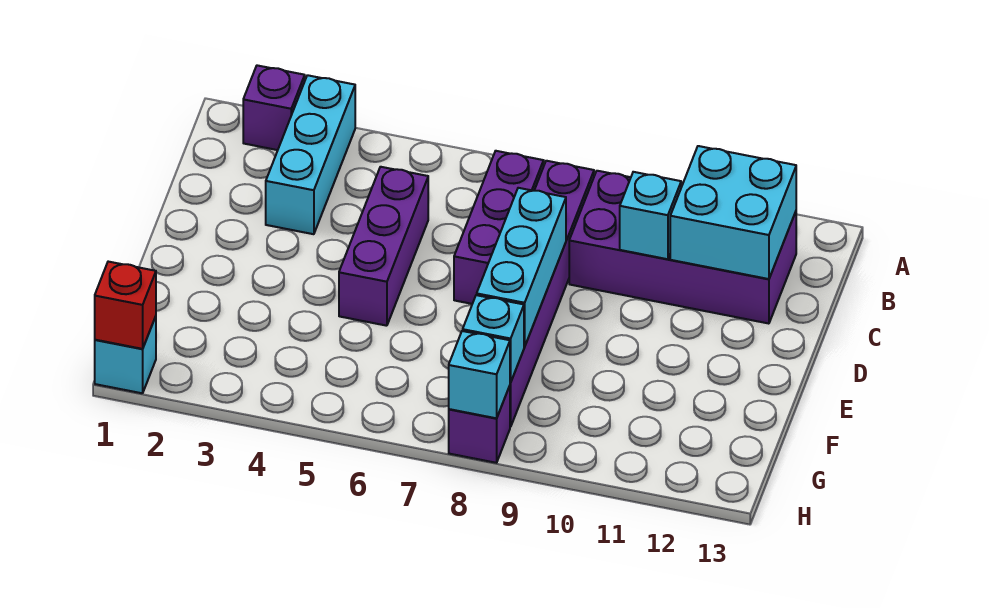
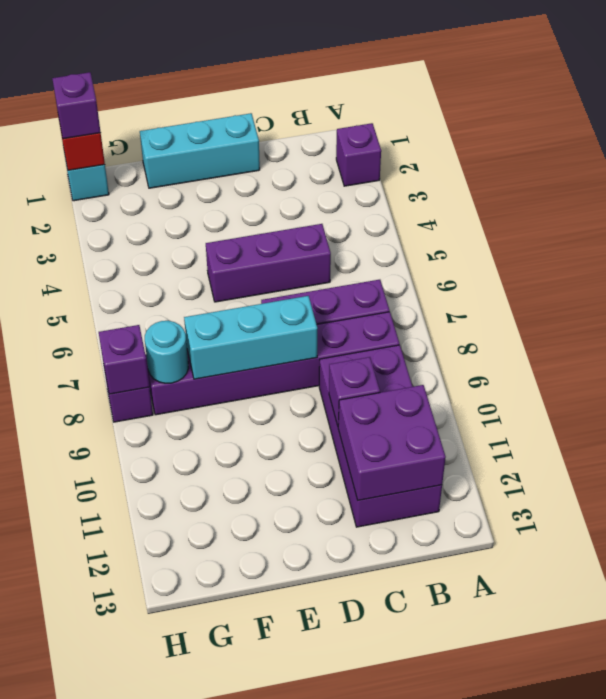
cyan 1x3 brick [266,75,355,234] -> cyan 1x3 brick moved to [140,113,260,188]
cyan 2x2 brick [670,146,796,279] -> purple 2x2 brick [338,385,446,500]
cyan 1x1 brick [620,172,681,259] -> purple 1x1 brick [329,357,380,426]
cyan 1x1 brick [463,295,524,383] -> cyan 1x1 round brick [145,321,188,383]
none -> purple 1x1 brick [52,72,101,139]
cyan 1x1 brick [449,331,510,418] -> purple 1x1 brick [99,325,150,394]

